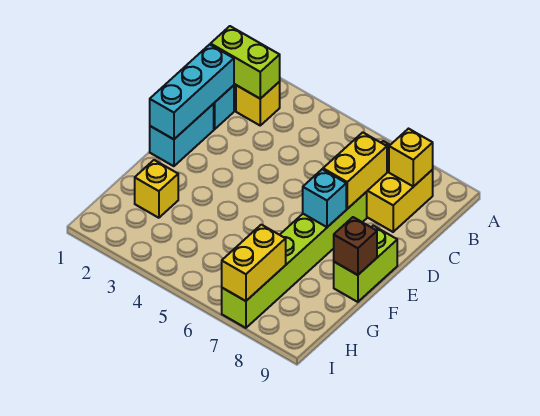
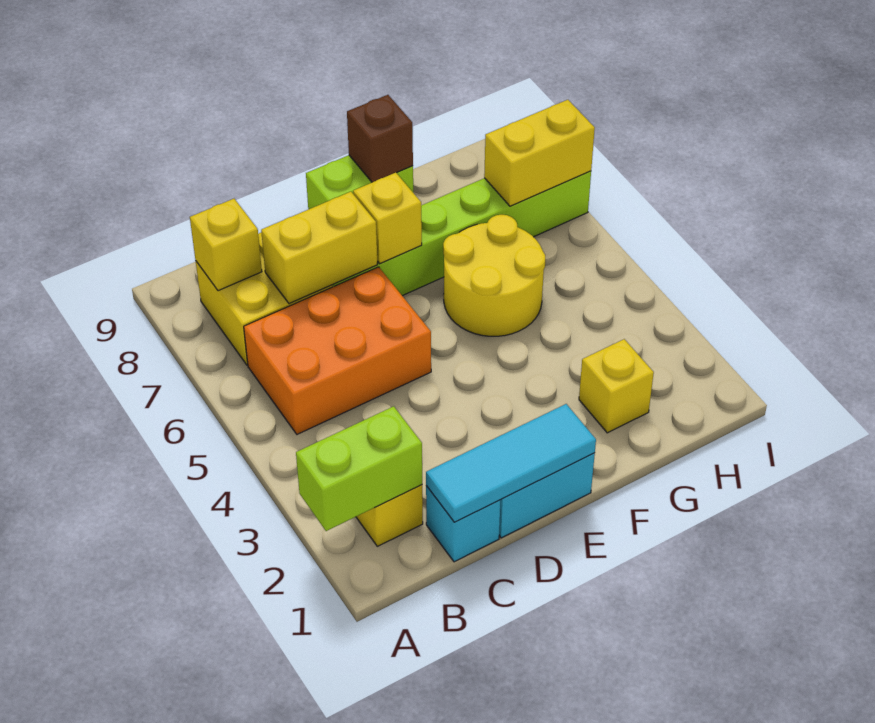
lime 1x2 brick [211,26,280,99] -> lime 1x2 brick turned to [296,406,422,531]
none -> orange 2x3 brick [244,267,431,434]
cyan 1x3 brick [150,44,234,139] -> cyan 1x3 tile [426,404,596,522]
cyan 1x1 brick [303,169,346,227] -> yellow 1x1 brick [353,173,422,263]
none -> yellow 2x2 round brick [443,215,545,336]

